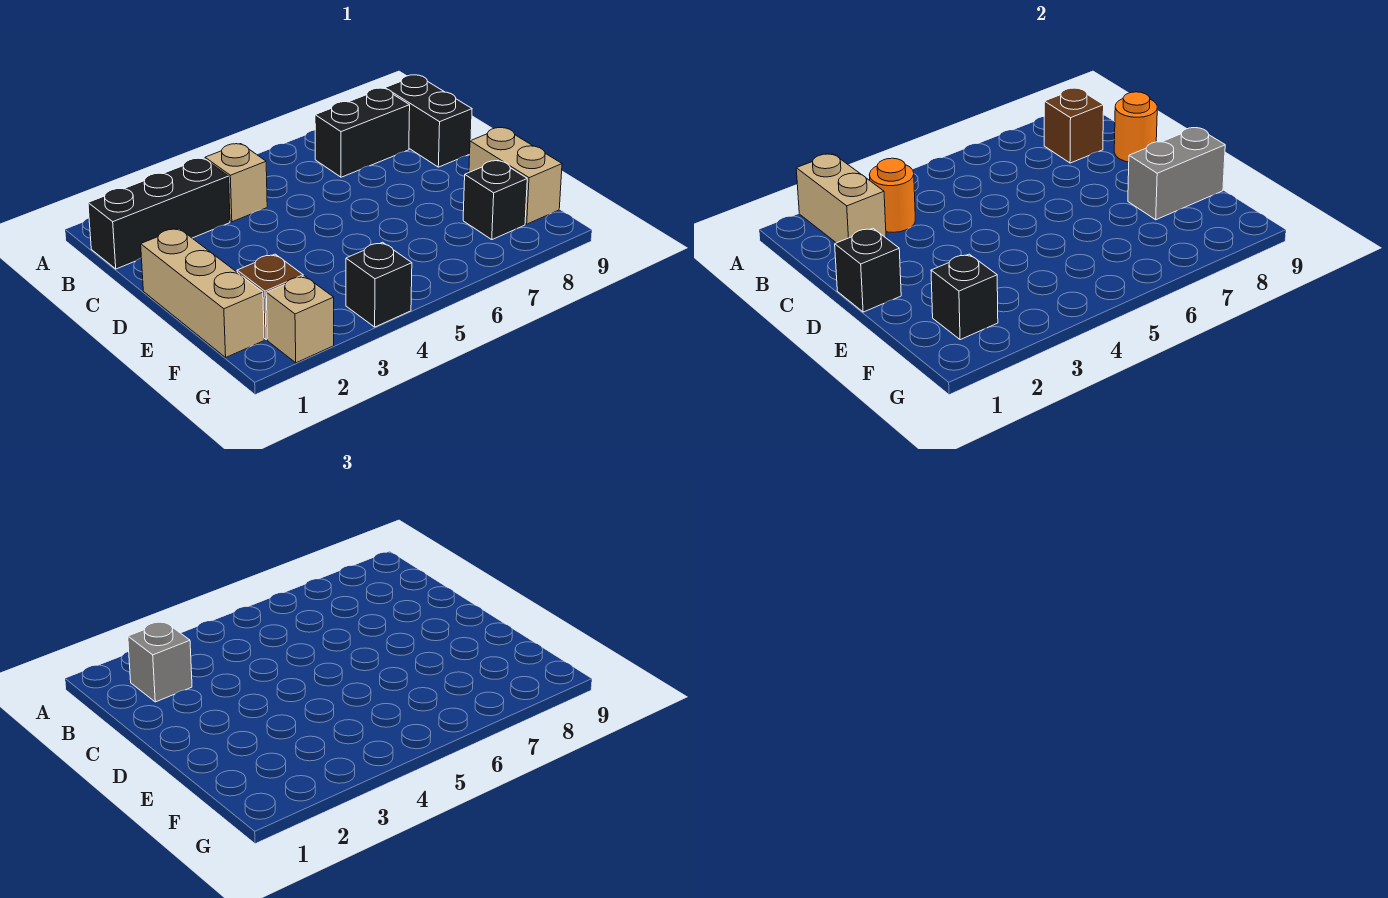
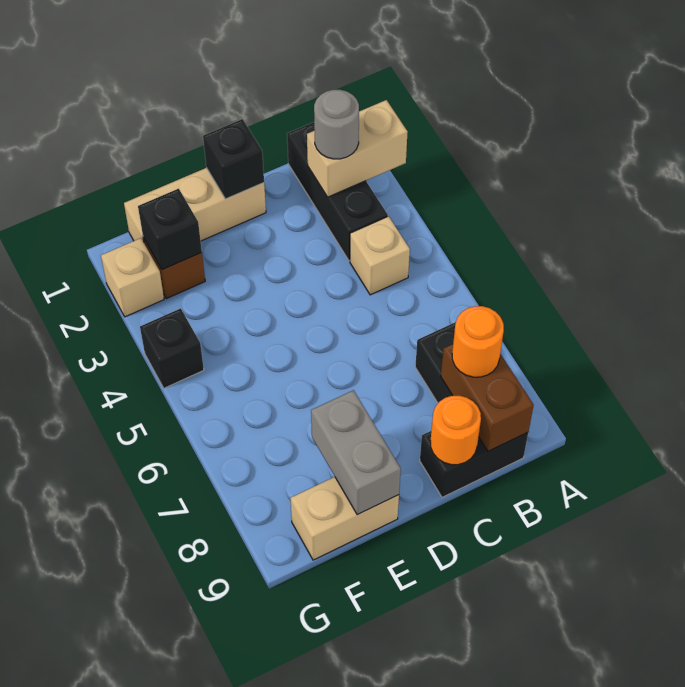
grey 1x1 brick [128,622,192,702] -> grey 1x1 round brick [314,90,359,159]
orange 1x1 round brick [869,158,915,232] -> orange 1x1 round brick moved to [452,306,504,377]
brown 1x1 brick [1044,88,1104,163] -> brown 1x2 brick [441,344,534,451]
black 1x1 brick [463,160,527,240] -> none

